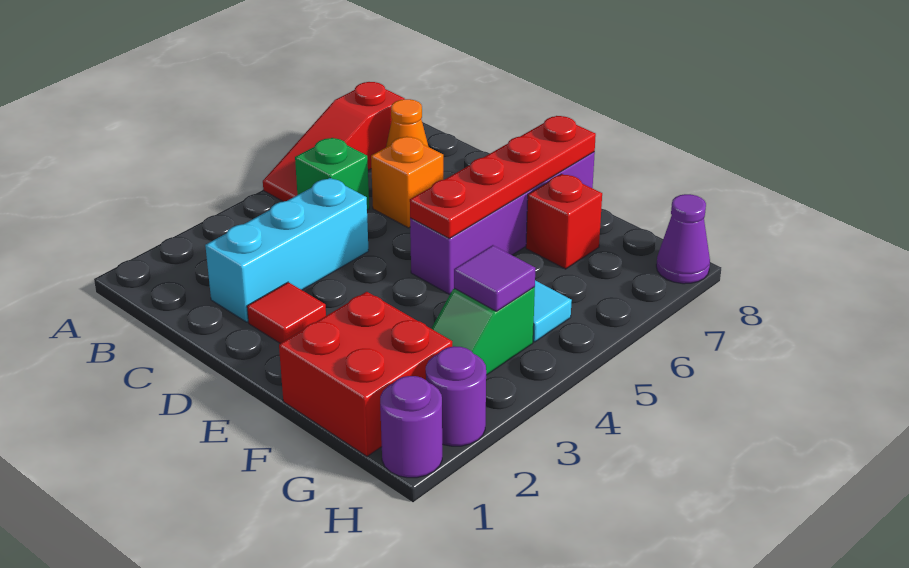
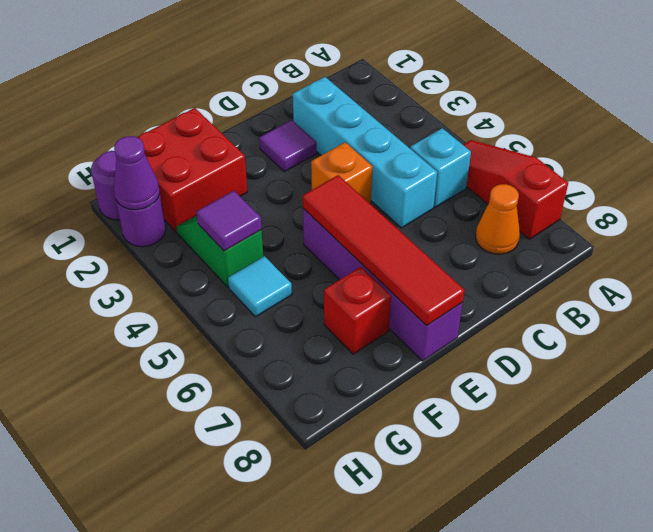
green 1x1 brick [295,138,369,210] -> cyan 1x1 brick [410,128,471,207]
cyan 1x3 brick [205,178,369,322] -> cyan 1x4 brick [293,77,437,228]
orange 1x1 brick [371,137,443,228] -> orange 1x1 brick moved to [311,142,373,203]
red 1x1 tile [247,282,326,343] -> purple 1x1 tile [259,120,317,172]
red 1x4 plate [410,116,596,238] -> red 1x4 tile [303,175,464,325]
purple 1x1 cone [656,194,710,284] -> purple 1x1 cone moved to [114,136,160,210]

